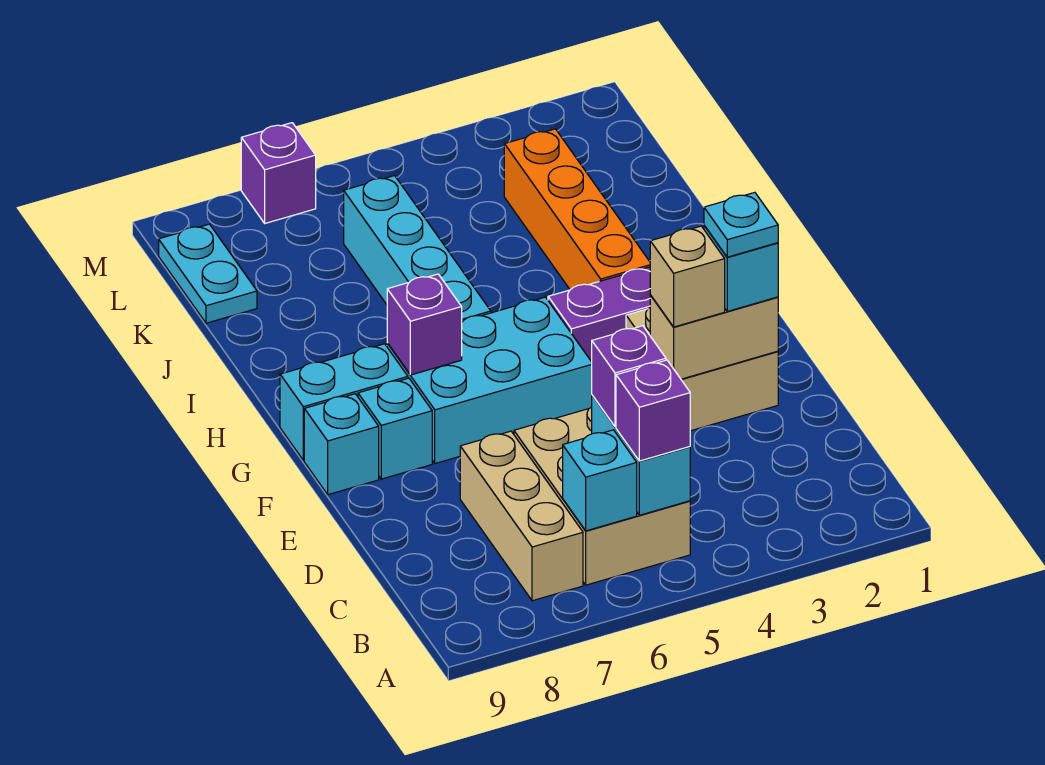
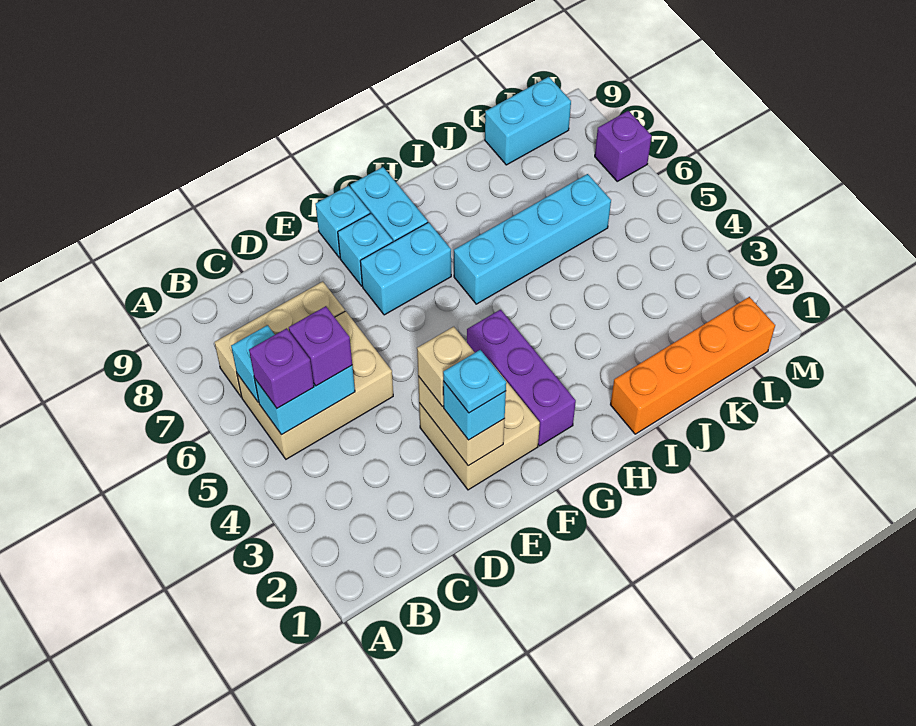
cyan 2x3 brick [387,297,592,464] -> cyan 1x2 brick [360,222,451,315]
purple 1x1 brick [387,274,462,375] -> none
orange 1x4 brick [504,129,650,290] -> orange 1x4 brick moved to [610,297,775,434]
cyan 1x2 plate [159,224,257,323] -> cyan 1x2 brick [485,77,571,165]

